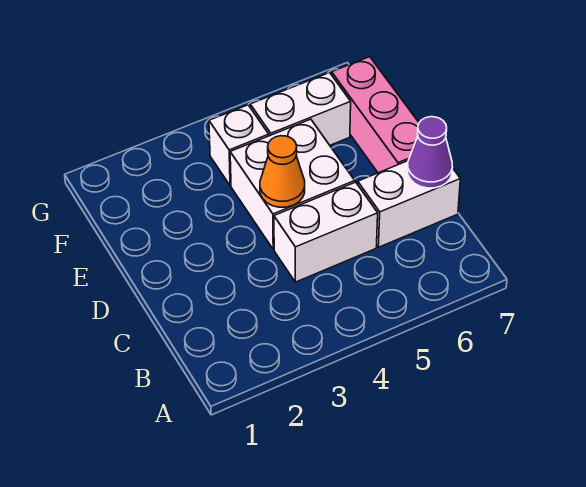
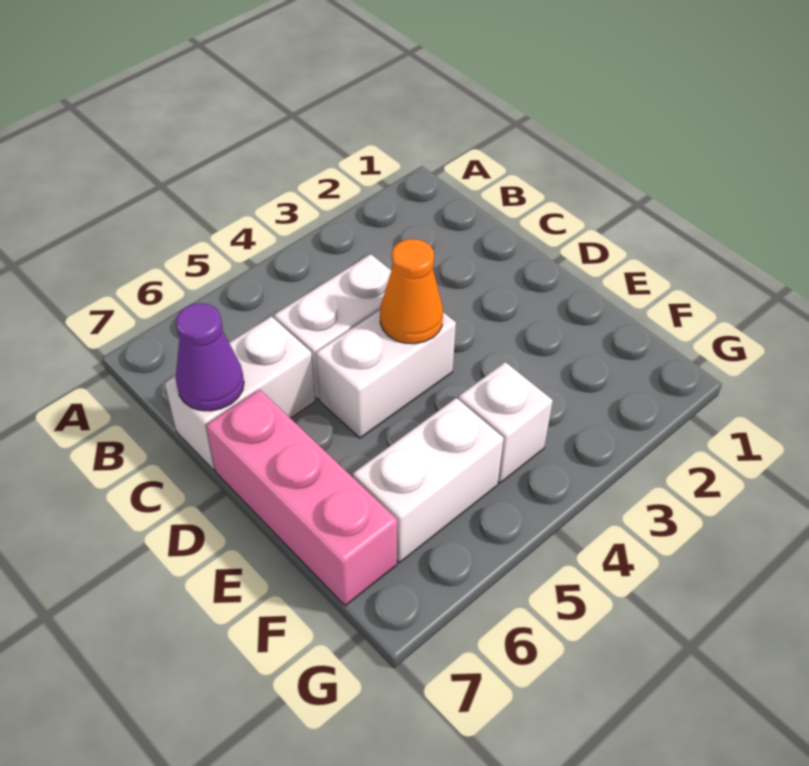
white 2x2 brick [230,119,355,249] -> white 1x2 brick [316,310,456,438]

